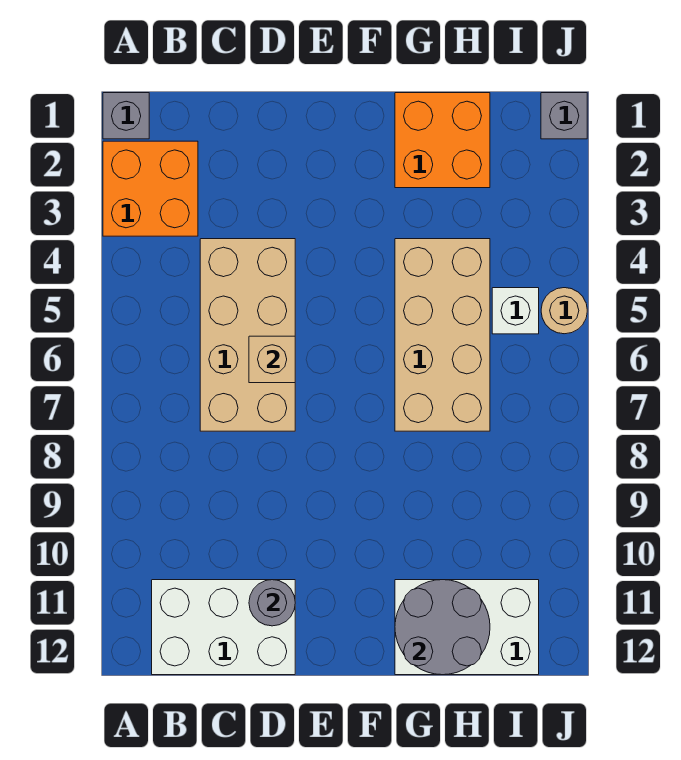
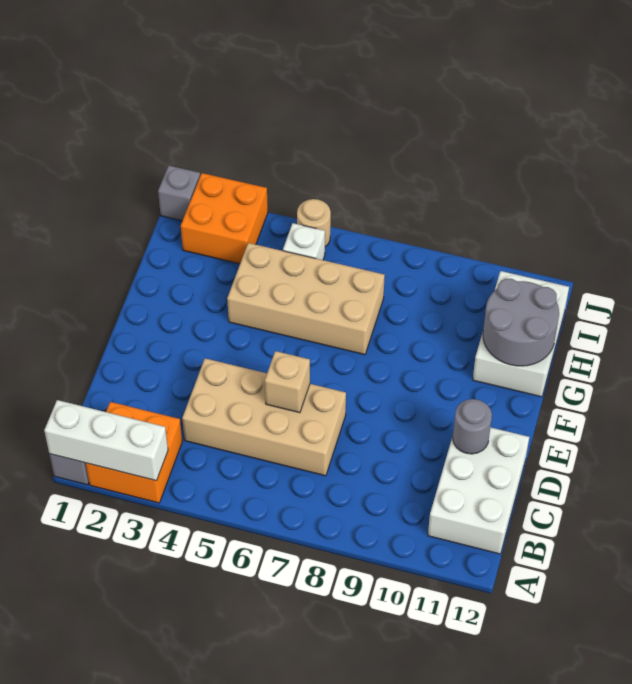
none -> white 1x3 brick [44,400,168,481]
orange 2x2 brick [395,93,490,188] -> orange 2x2 brick moved to [180,173,268,264]

